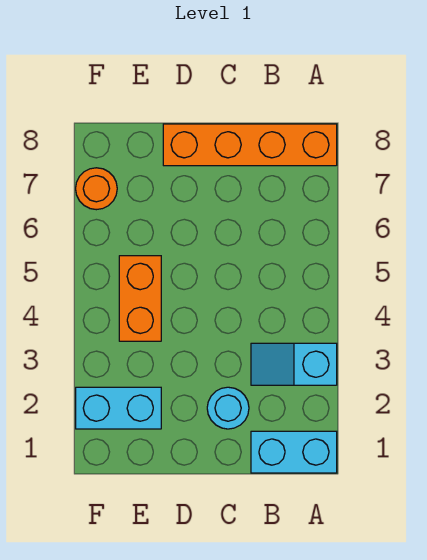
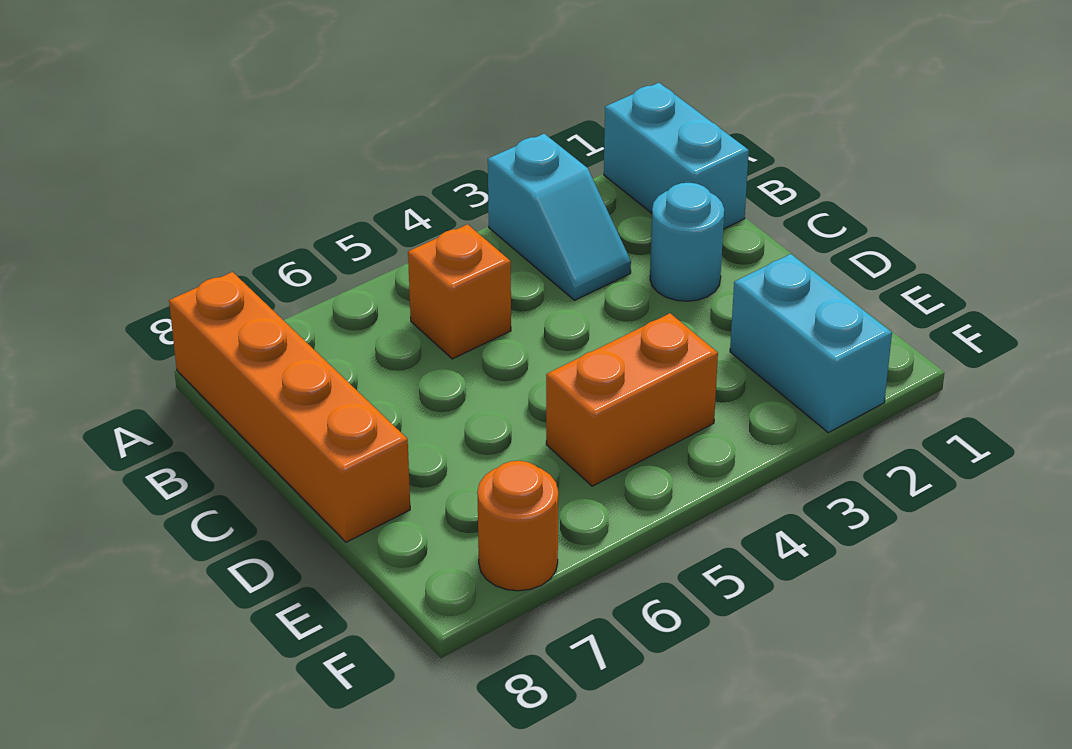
none -> orange 1x1 brick [408,224,511,359]

